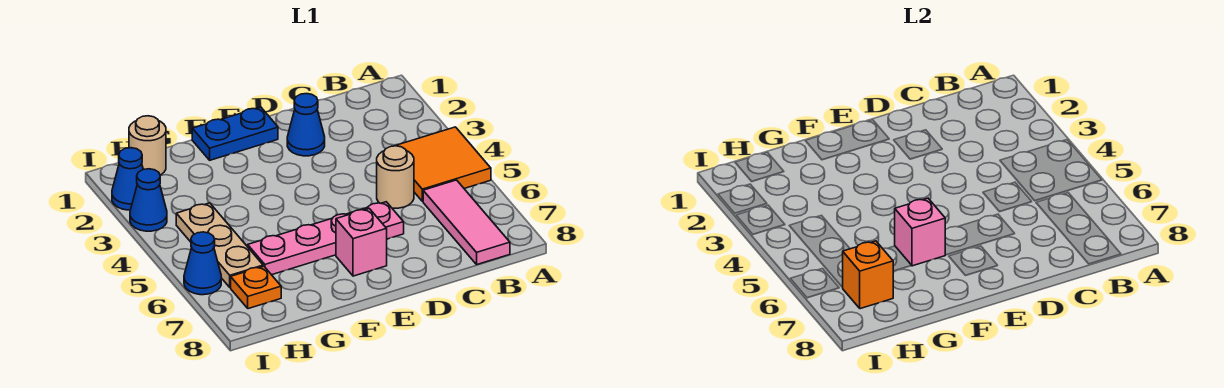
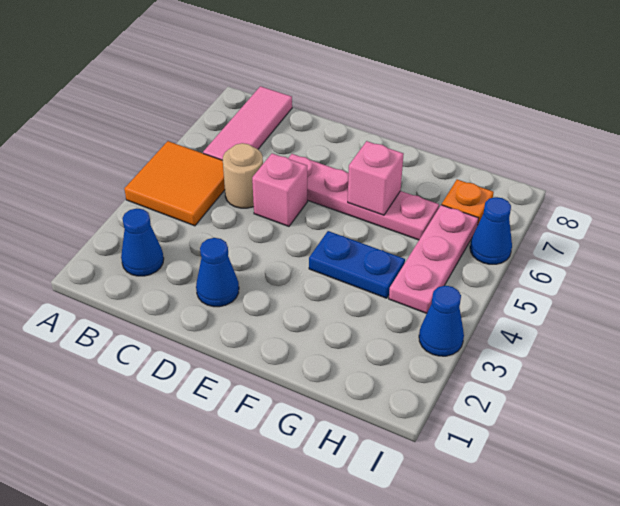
blue 1x2 plate [192,107,278,160] -> blue 1x2 plate moved to [309,231,405,298]
pink 1x1 brick [336,209,387,276] -> pink 1x1 brick moved to [252,153,307,226]
tan 1x1 round brick [129,116,166,175] -> none
tan 1x3 plate [176,203,263,287] -> pink 1x3 plate [389,205,478,313]
orange 1x1 brick [843,241,893,309] -> none
blue 1x1 cone [112,148,143,210] -> blue 1x1 cone moved to [121,209,164,276]

